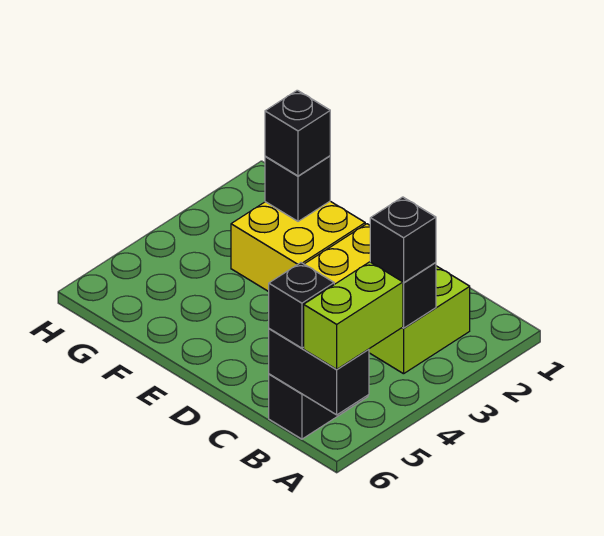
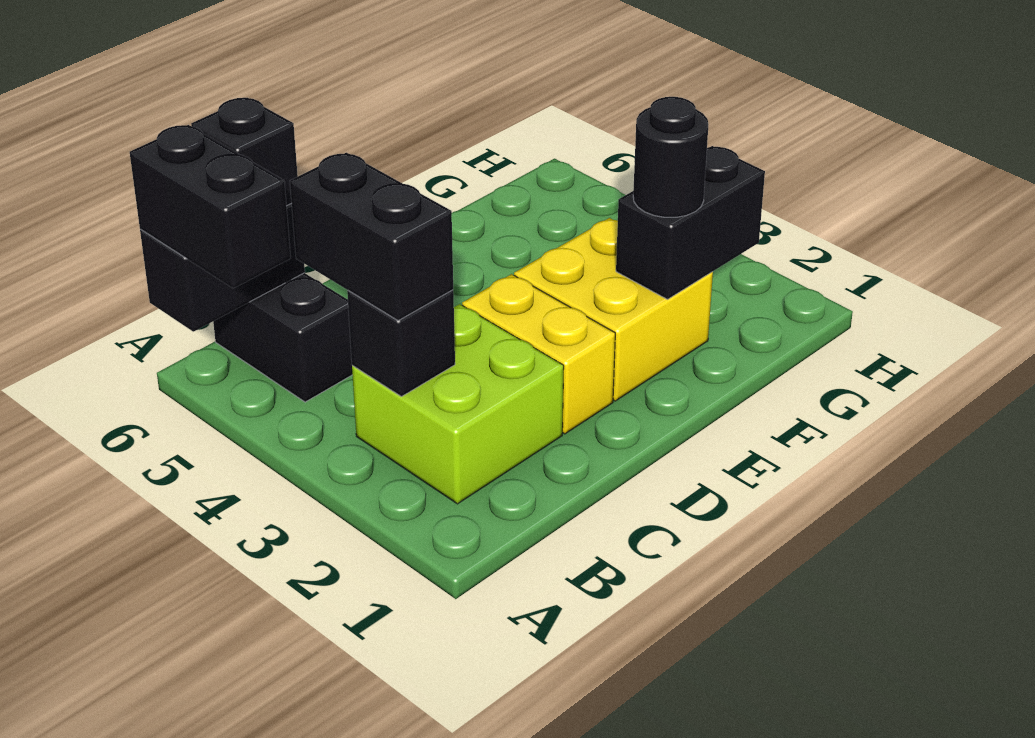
lime 1x2 brick [304,262,403,369] -> black 1x2 brick [130,125,291,288]
black 1x1 brick [370,197,436,283] -> black 1x2 brick [290,153,453,321]
black 1x1 brick [265,156,330,221] -> black 1x2 brick [616,146,765,299]
black 1x1 brick [265,90,330,176] -> black 1x1 round brick [633,97,708,217]

